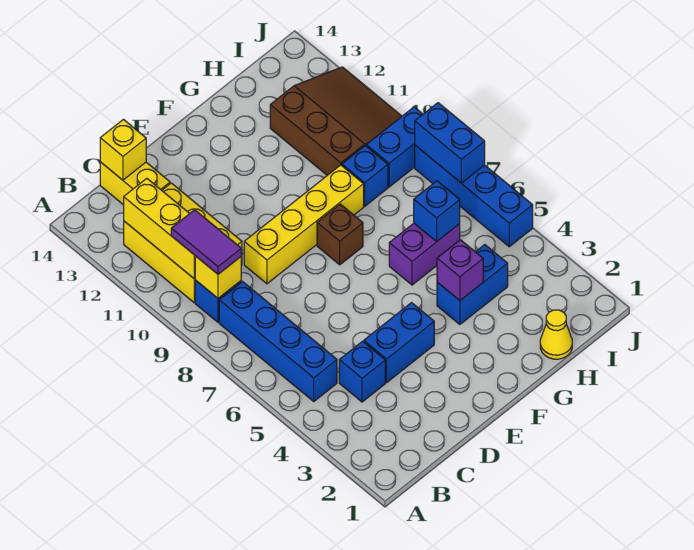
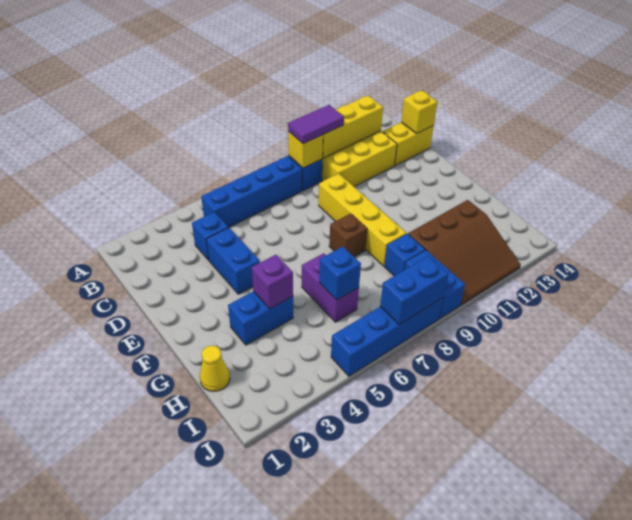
blue 1x2 brick [437,245,508,324] -> blue 1x2 brick turned to [228,291,293,345]

